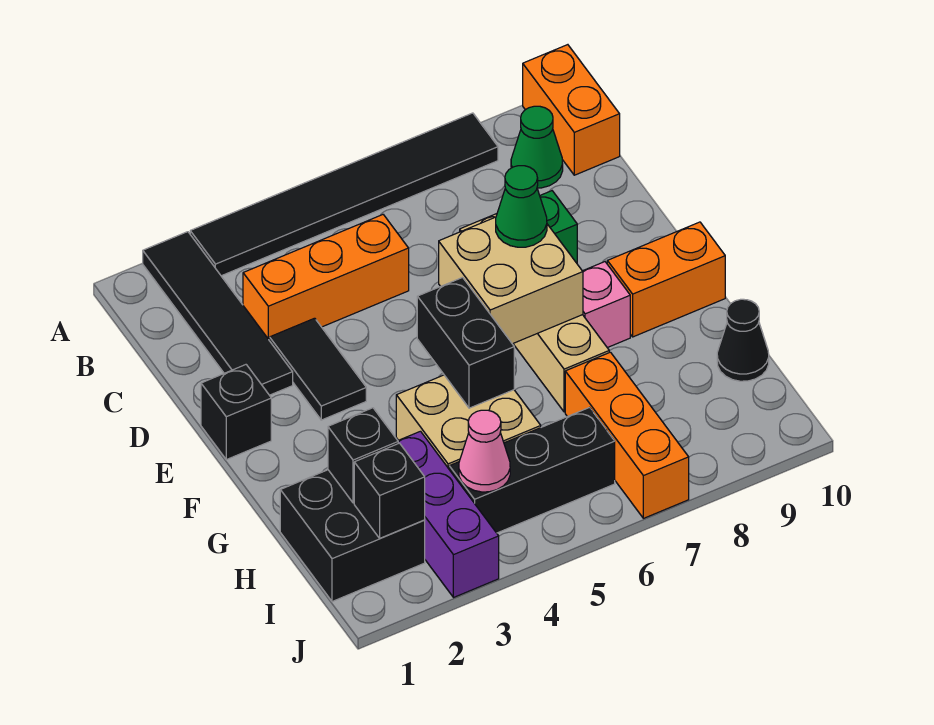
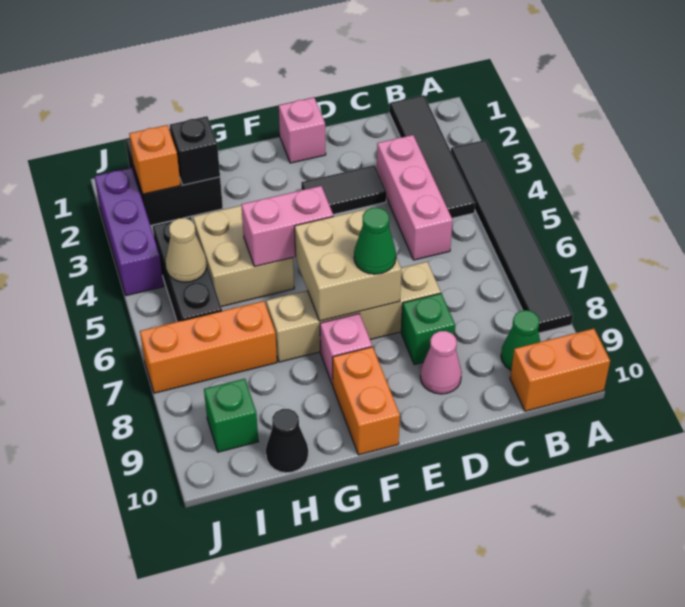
black 1x4 tile [143,232,293,395] -> black 1x4 tile turned to [389,95,475,218]
orange 1x3 brick [243,215,409,341] -> pink 1x3 brick [377,135,453,260]
black 1x1 brick [201,365,271,460] -> pink 1x1 brick [279,98,326,163]
black 1x2 brick [417,278,514,408] -> pink 1x2 brick [241,186,333,266]
purple 1x3 brick [398,431,499,598] -> purple 1x3 brick turned to [94,168,164,296]
black 1x1 brick [354,443,425,538] -> orange 1x1 brick [129,125,180,194]
pink 1x1 cone [459,410,510,492] -> pink 1x1 cone moved to [420,331,462,394]
none -> tan 1x1 cone [166,218,207,282]
none -> green 1x1 brick [204,379,258,452]

